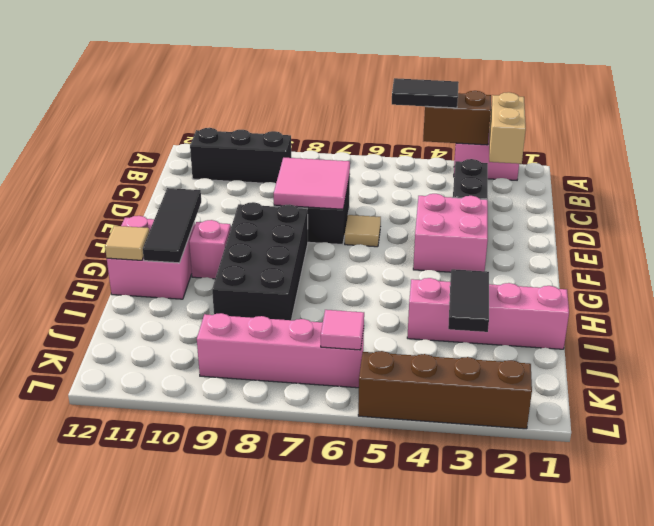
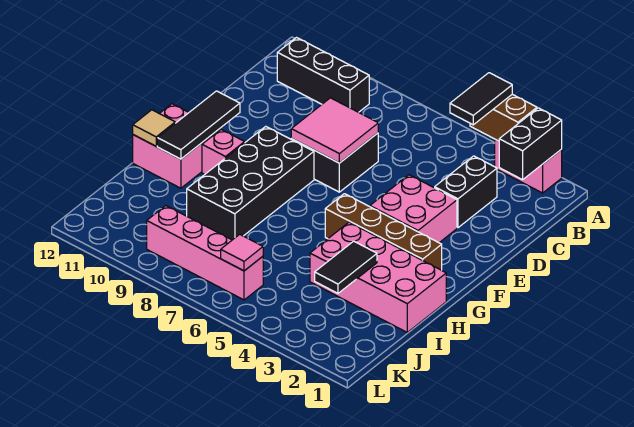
tan 1x2 brick [489,92,526,164] -> black 1x2 brick [499,108,562,180]
black 1x2 tile [392,78,459,108] -> black 1x2 tile turned to [450,73,512,125]
tan 1x1 tile [345,215,381,247] -> none
pink 1x4 brick [407,278,569,349] -> pink 2x4 brick [310,222,446,332]
brown 1x4 brick [358,351,532,429] -> brown 1x4 brick moved to [325,194,442,270]

